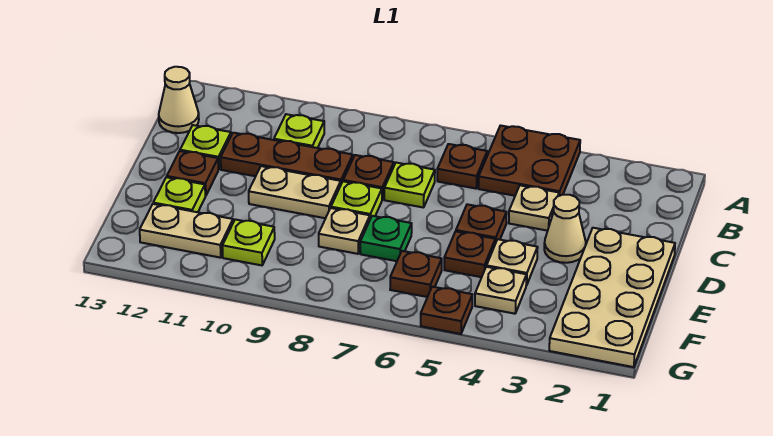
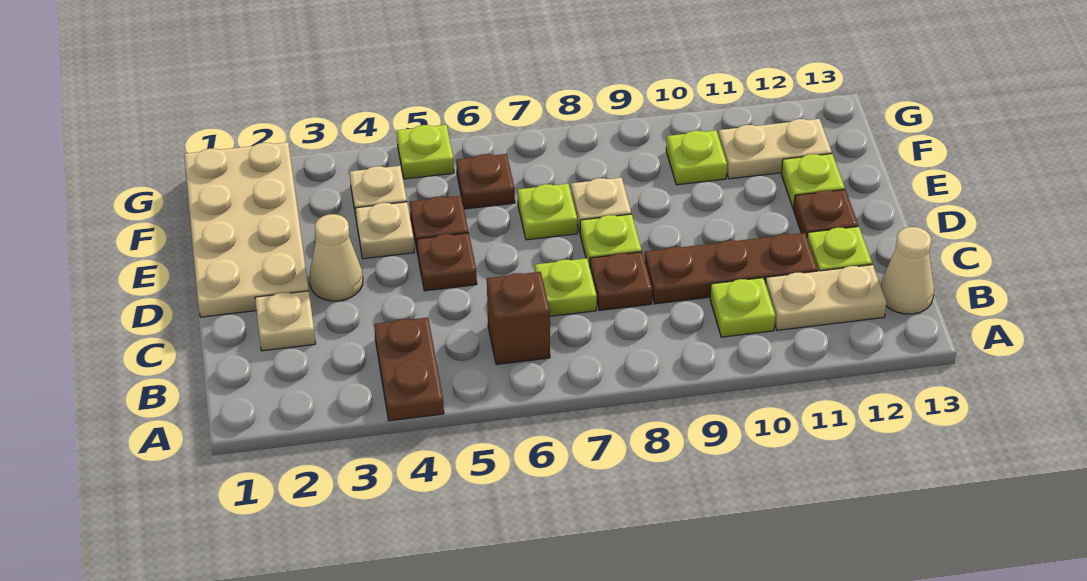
brown 2x2 plate [478,126,580,196] -> brown 1x2 plate [374,318,444,421]
brown 1x1 plate [437,144,487,189] -> brown 1x1 brick [487,272,550,365]
tan 1x1 plate [509,185,559,231] -> tan 1x1 plate moved to [255,291,316,351]
tan 1x2 plate [249,166,341,218] -> tan 1x2 plate moved to [766,265,887,330]
green 1x1 plate [360,216,412,261] -> lime 1x1 plate [518,184,577,240]
brown 1x1 plate [421,287,472,334] -> lime 1x1 plate [397,125,454,179]

